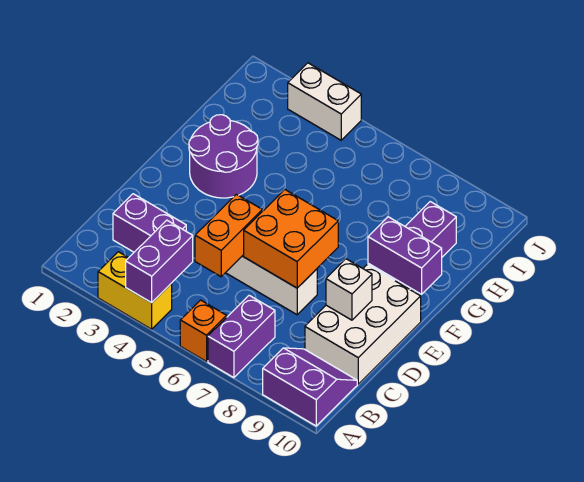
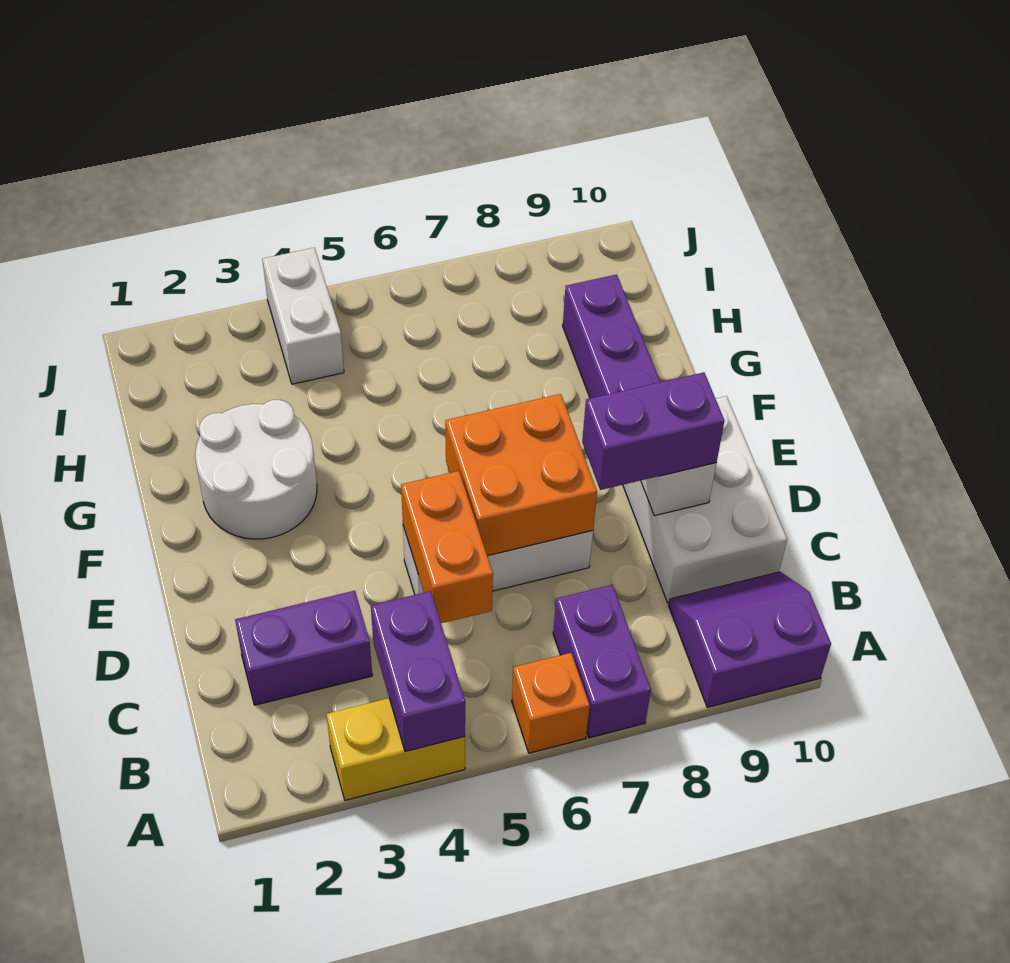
purple 2x2 round brick [189,115,258,198] -> white 2x2 round brick [195,400,317,539]
purple 1x2 brick [368,217,442,294] -> purple 1x2 brick moved to [582,372,724,490]
white 1x2 brick [288,63,361,140] -> white 1x2 brick turned to [262,248,344,384]

